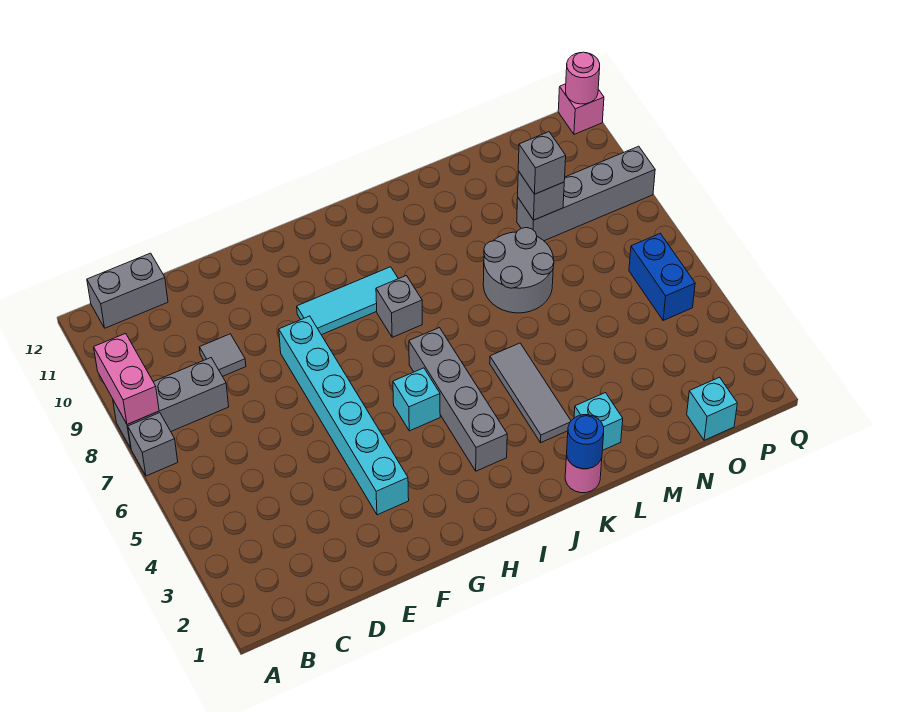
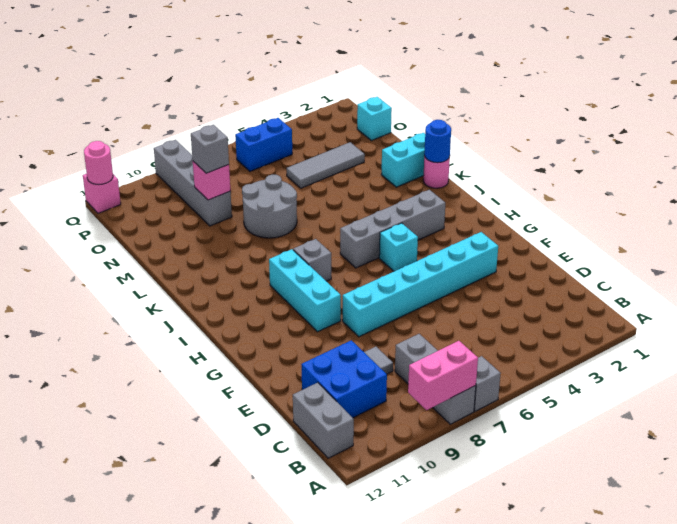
none -> blue 2x2 brick [301,340,387,418]
cyan 1x3 tile [297,267,398,335] -> cyan 1x3 brick [269,249,341,332]
grey 1x3 tile [490,343,571,443] -> grey 1x3 tile moved to [287,142,365,188]
cyan 1x1 brick [574,393,623,451] -> cyan 1x2 brick [381,133,425,187]
grey 1x1 brick [518,171,564,220] -> pink 1x1 brick [193,161,230,200]

